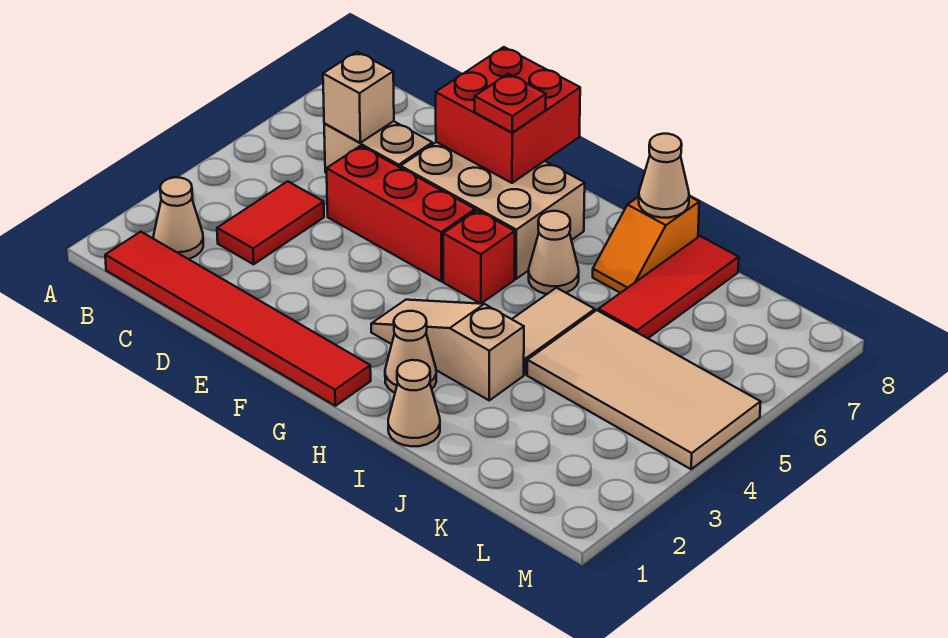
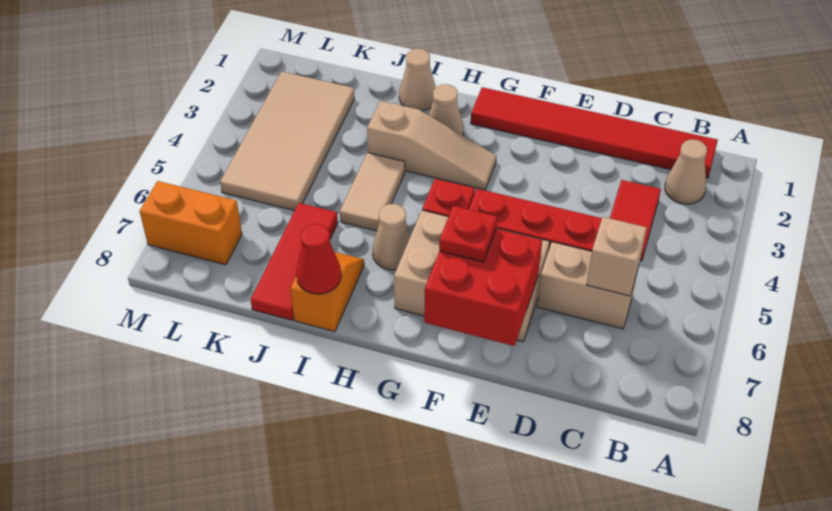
tan 1x1 cone [639,134,689,218] -> red 1x1 cone [296,224,341,294]
tan 2x4 tile [527,310,761,469] -> tan 2x4 tile turned to [220,71,354,211]
none -> orange 1x2 brick [140,181,242,265]

